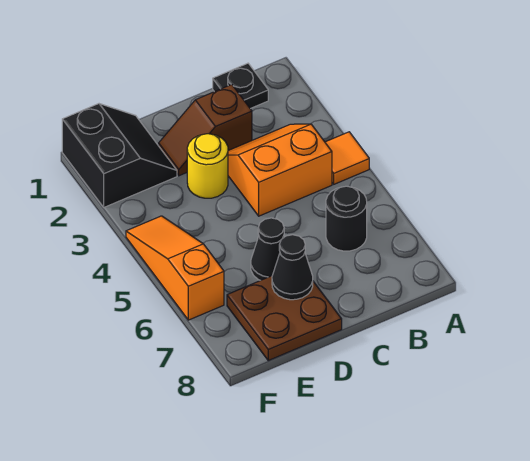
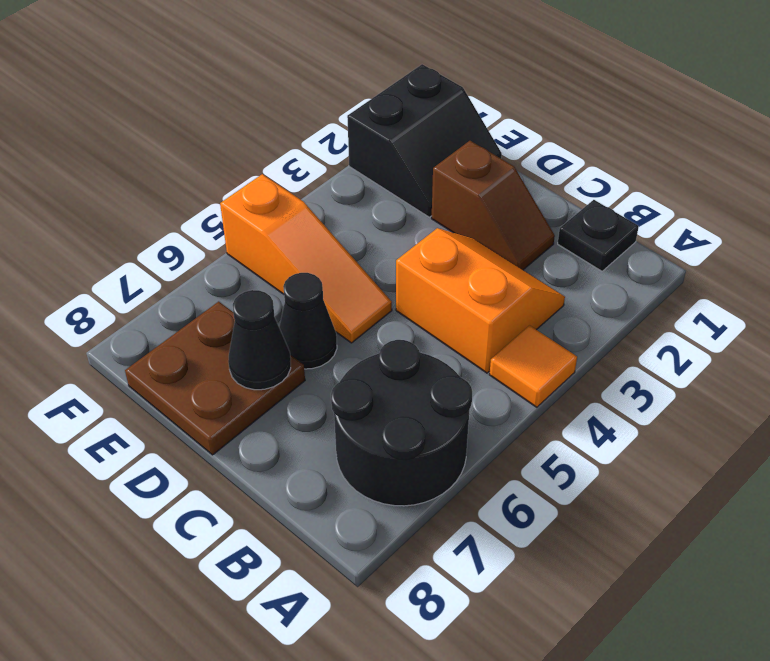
black 1x1 round brick [326,186,367,251] -> black 2x2 round brick [331,340,472,506]
brown 1x2 slope [159,84,252,176] -> brown 1x2 slope turned to [432,141,555,270]
yellow 1x1 round brick [187,134,228,198] -> none
orange 1x3 slope [126,216,224,320] -> orange 1x3 slope turned to [220,174,392,343]

